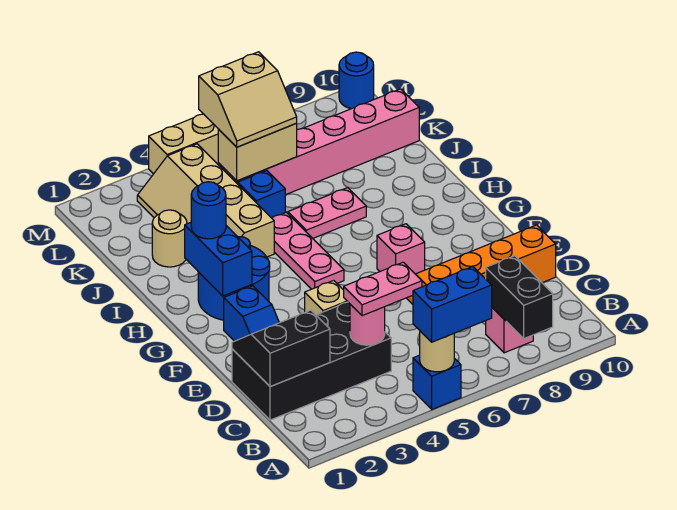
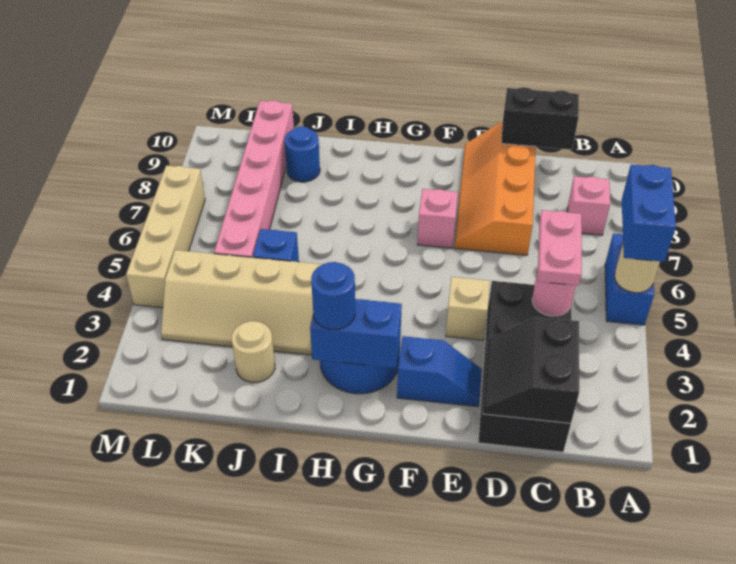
blue 1x1 brick [413,355,461,409] -> blue 1x2 brick [605,233,654,325]
black 1x2 brick [486,256,553,338] -> black 1x2 brick moved to [501,87,579,150]
pink 1x3 plate [272,212,344,289] -> none
pink 1x2 plate [288,188,366,238] -> none
tan 1x2 brick [218,124,297,181] -> none
tan 2x2 slope [199,52,297,147] -> none
blue 1x1 round brick [339,52,374,109] -> blue 1x1 round brick moved to [285,126,320,182]

